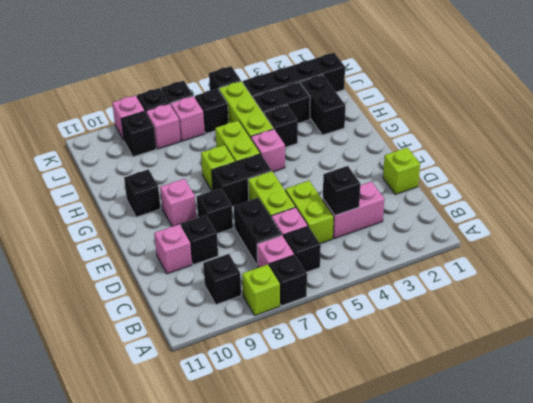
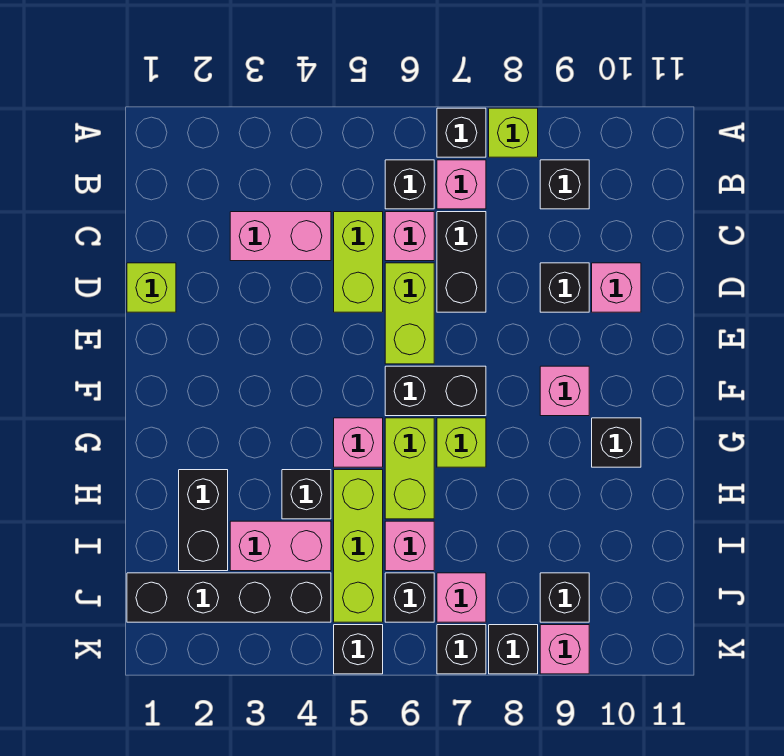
black 1x1 brick [323,166,360,215] -> none
black 1x1 brick [197,188,233,234] -> none
black 1x2 brick [253,82,310,123] -> pink 1x2 brick [230,521,331,571]
pink 1x1 brick [146,104,181,149] -> pink 1x1 brick moved to [385,521,434,571]

